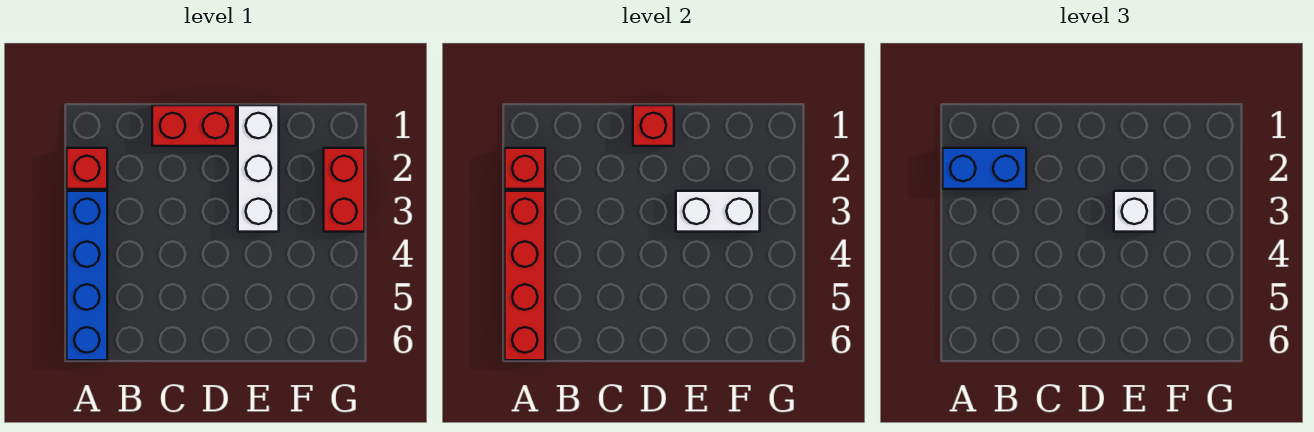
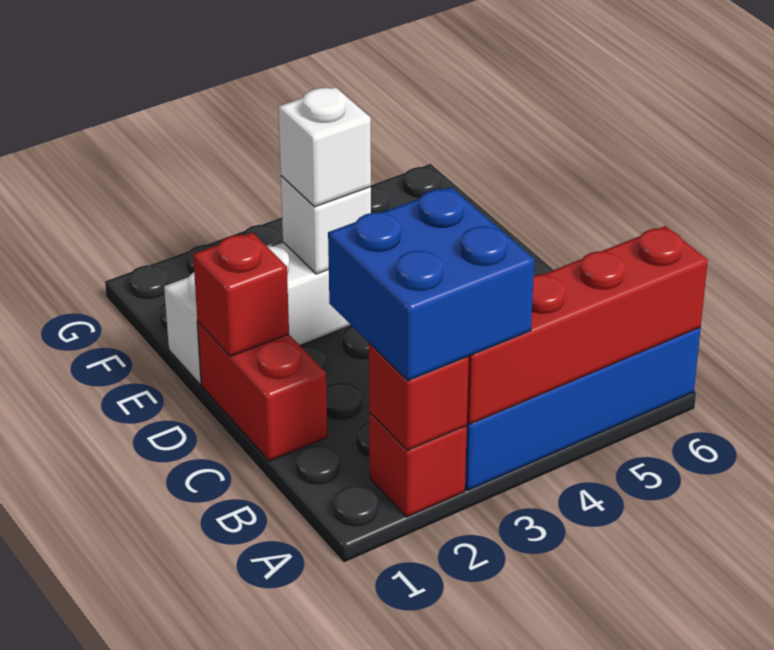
blue 1x2 brick [943,148,1026,189] -> blue 2x2 brick [328,187,534,381]
white 1x2 brick [676,191,760,232] -> white 1x1 brick [281,176,371,274]
red 1x2 brick [324,148,365,232] -> none

